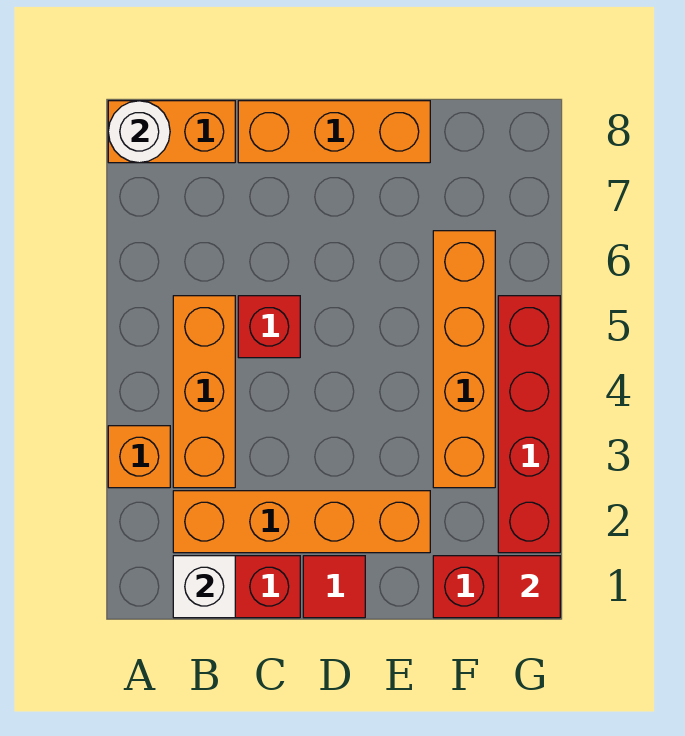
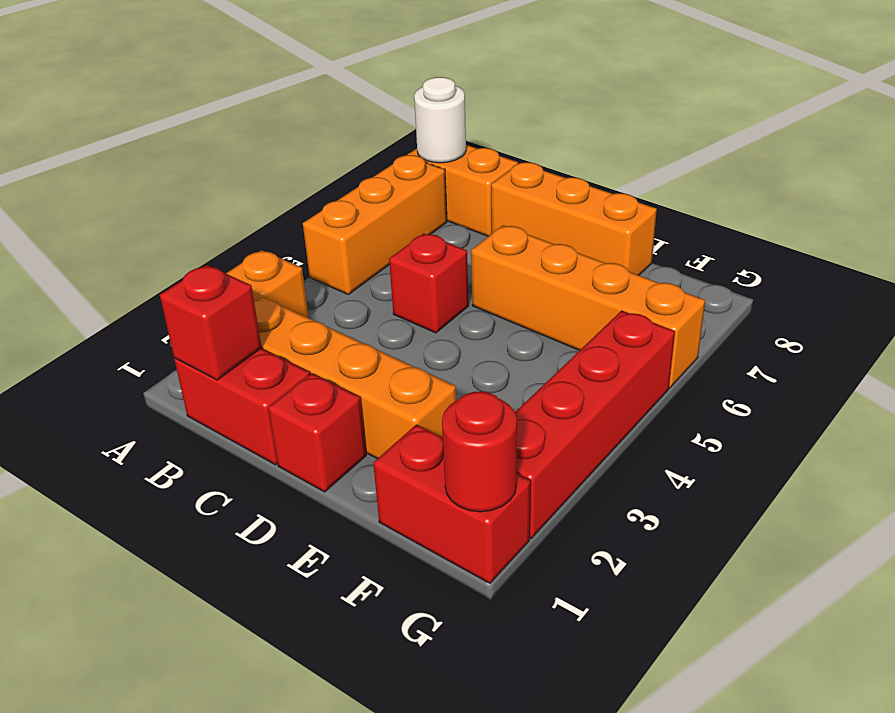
white 1x1 brick [173,556,235,618] -> red 1x1 brick [160,265,262,380]
orange 1x3 brick [173,296,235,488] -> orange 1x3 brick moved to [303,155,447,295]
red 1x1 tile [303,556,365,618] -> red 1x1 brick [268,373,366,492]
orange 1x4 brick [433,231,495,488] -> orange 1x4 brick turned to [471,225,705,388]
red 1x1 tile [498,556,560,618] -> red 1x1 round brick [442,391,517,512]

